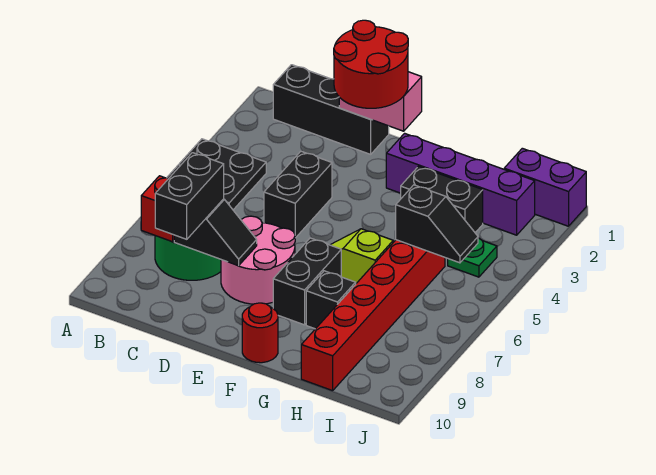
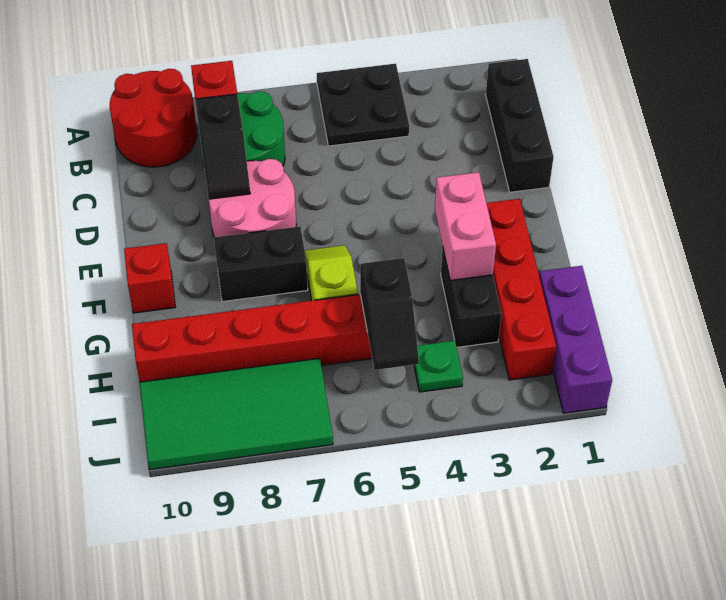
black 1x2 brick [155,153,224,239] -> none
pink 1x2 brick [339,72,422,131] -> pink 1x2 brick moved to [435,172,496,280]
red 2x2 round brick [334,20,408,108] -> red 2x2 round brick moved to [110,69,197,167]
black 1x2 brick [264,151,332,238] -> none
purple 1x4 brick [386,133,535,235] -> red 1x4 brick [487,199,556,380]
red 1x1 round brick [242,303,278,363] -> red 1x1 brick [124,243,175,313]
black 1x1 brick [306,271,356,329] -> none
purple 1x2 brick [504,148,586,226] -> purple 1x3 brick [539,266,612,413]
none -> green 2x4 tile [140,358,333,470]

